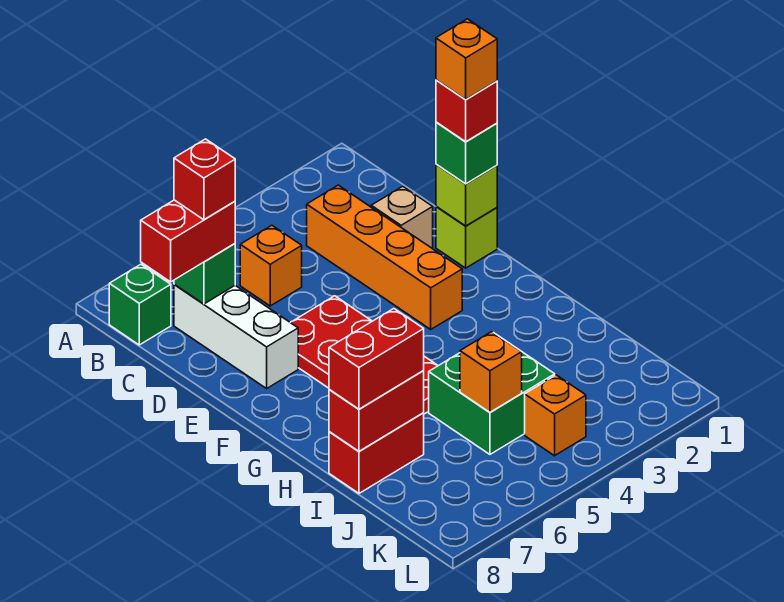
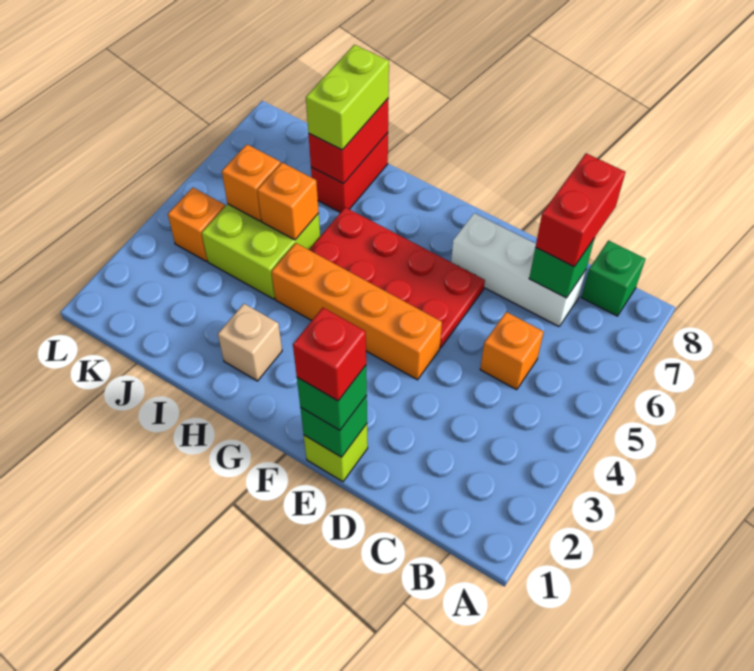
orange 1x4 brick [307,185,462,329] -> orange 1x4 brick moved to [271,243,442,380]
red 1x1 brick [174,139,235,220] -> none
tan 1x1 brick [371,186,433,248] -> tan 1x1 brick moved to [218,304,282,381]
lime 1x1 brick [436,164,497,226] -> green 1x1 brick [300,396,367,457]
orange 1x1 brick [436,19,497,100] -> orange 1x1 brick moved to [257,163,319,240]
green 2x2 brick [429,335,555,454] -> lime 2x2 brick [202,204,320,299]
red 1x2 brick [329,309,424,409] -> lime 1x2 brick [306,45,389,150]

